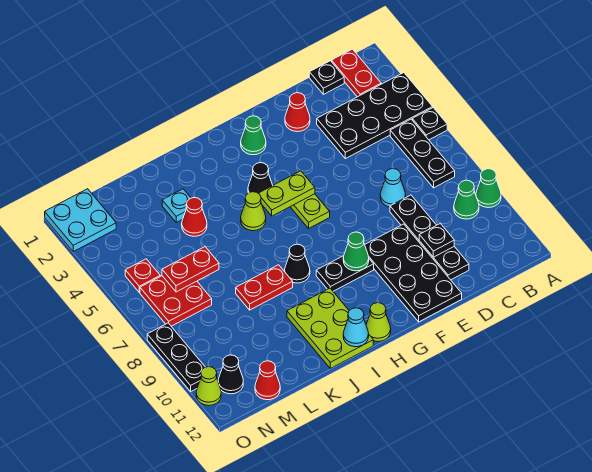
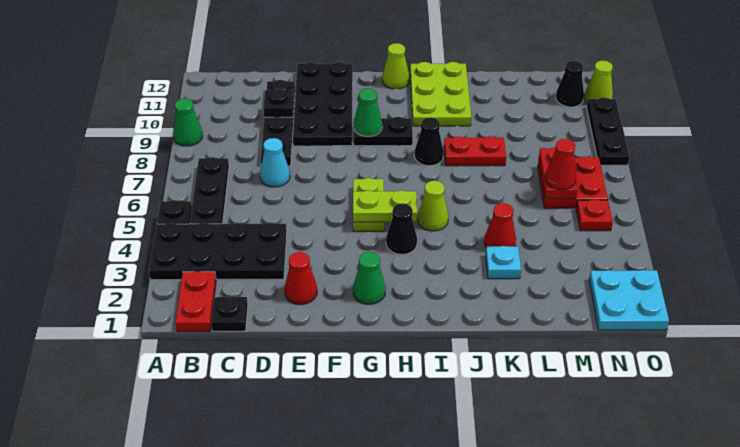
green 1x1 cone [454,180,479,219] -> none
cyan 1x1 cone [343,308,369,347] -> none
red 1x2 plate [162,247,219,292] -> red 1x2 plate turned to [539,147,577,199]
red 1x1 cone [255,361,280,400] -> red 1x1 cone moved to [545,139,576,190]

